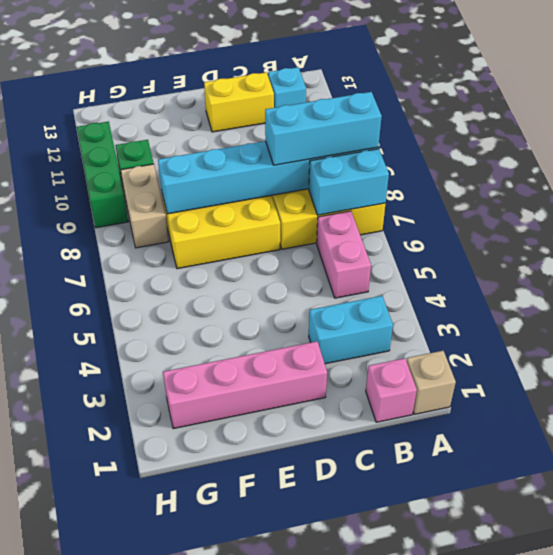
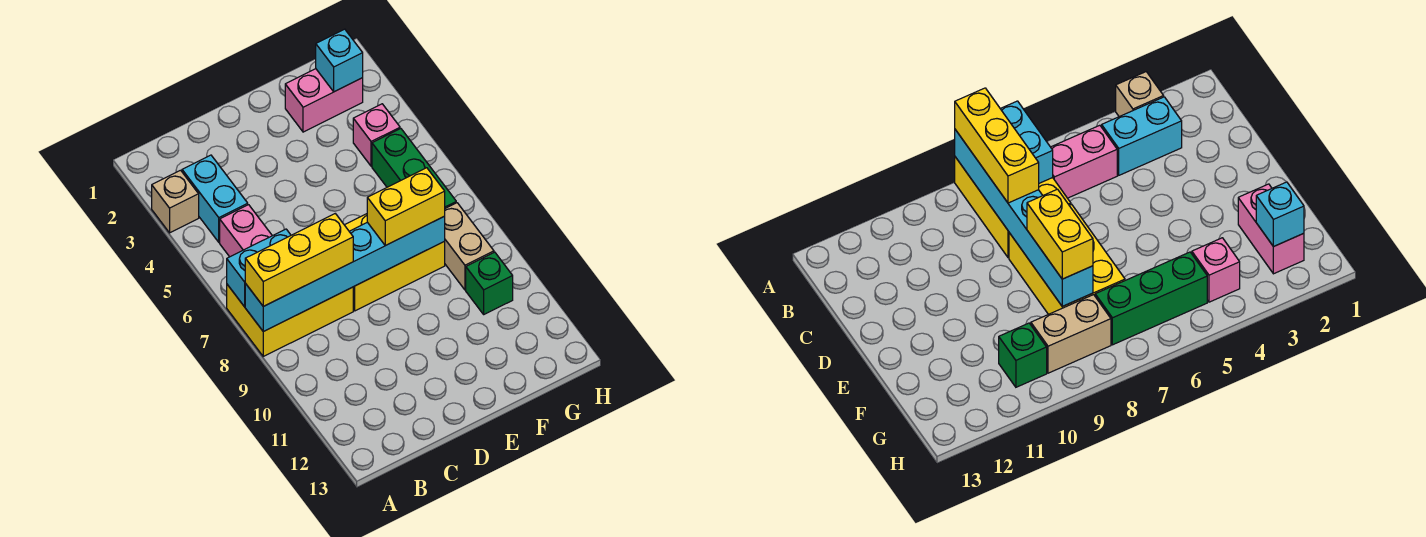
tan 1x1 brick [407,351,456,414] -> tan 1x1 brick moved to [152,170,199,233]
cyan 1x3 brick [265,92,382,165] -> yellow 1x3 brick [245,214,353,306]
pink 1x1 brick [366,358,417,422] -> pink 1x1 brick moved to [353,104,400,166]
cyan 1x2 brick [309,296,393,364] -> cyan 1x2 brick turned to [182,155,248,242]
cyan 1x1 brick [268,67,306,108] -> cyan 1x1 brick moved to [316,29,363,92]
yellow 1x2 brick [204,72,274,132] -> yellow 1x2 brick moved to [367,168,445,246]
pink 1x4 brick [163,341,327,429] -> pink 1x2 brick [285,69,363,132]
green 1x3 brick [77,121,128,228] -> green 1x3 brick moved to [372,129,456,208]

